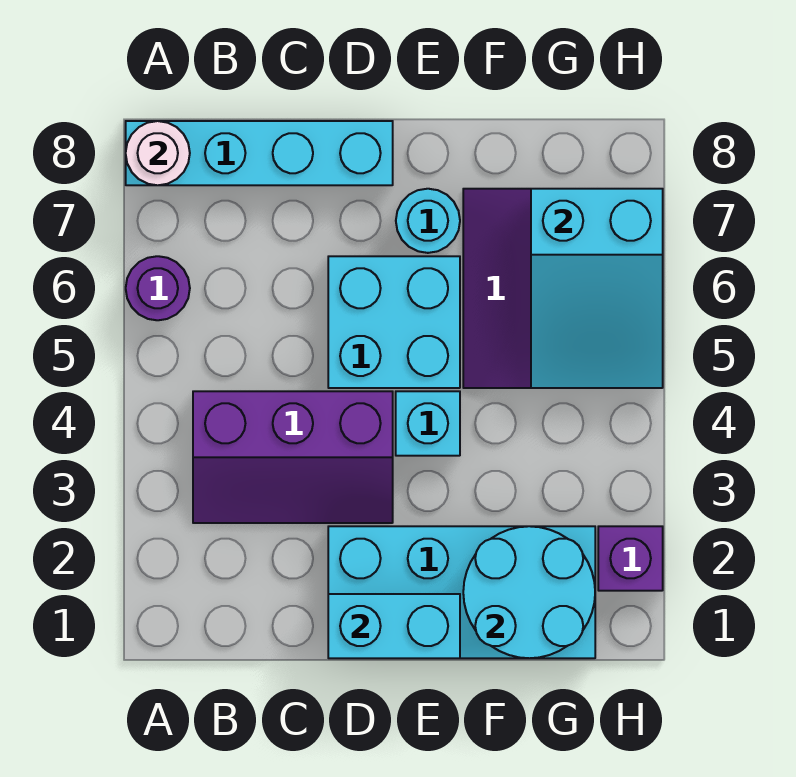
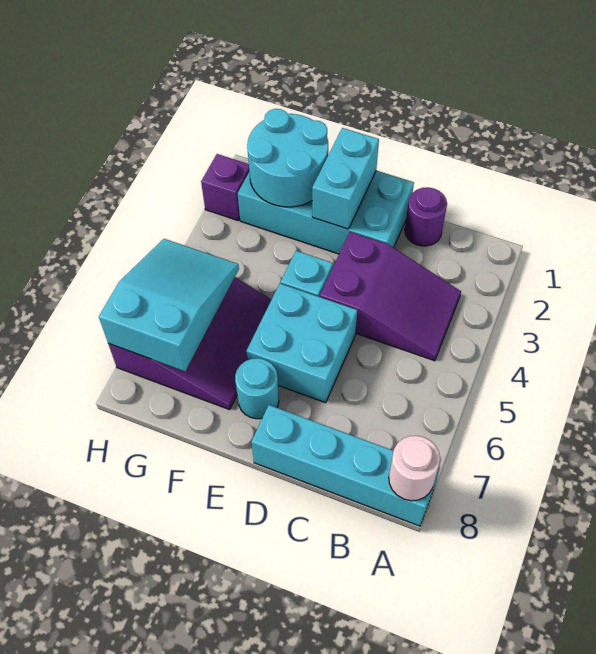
purple 1x1 round brick [126,256,190,320] -> purple 1x1 round brick moved to [405,187,447,246]
purple 2x3 slope [193,391,393,523] -> purple 2x3 slope turned to [320,232,461,361]
cyan 1x2 brick [328,594,460,658] -> cyan 1x2 brick turned to [312,128,379,229]

